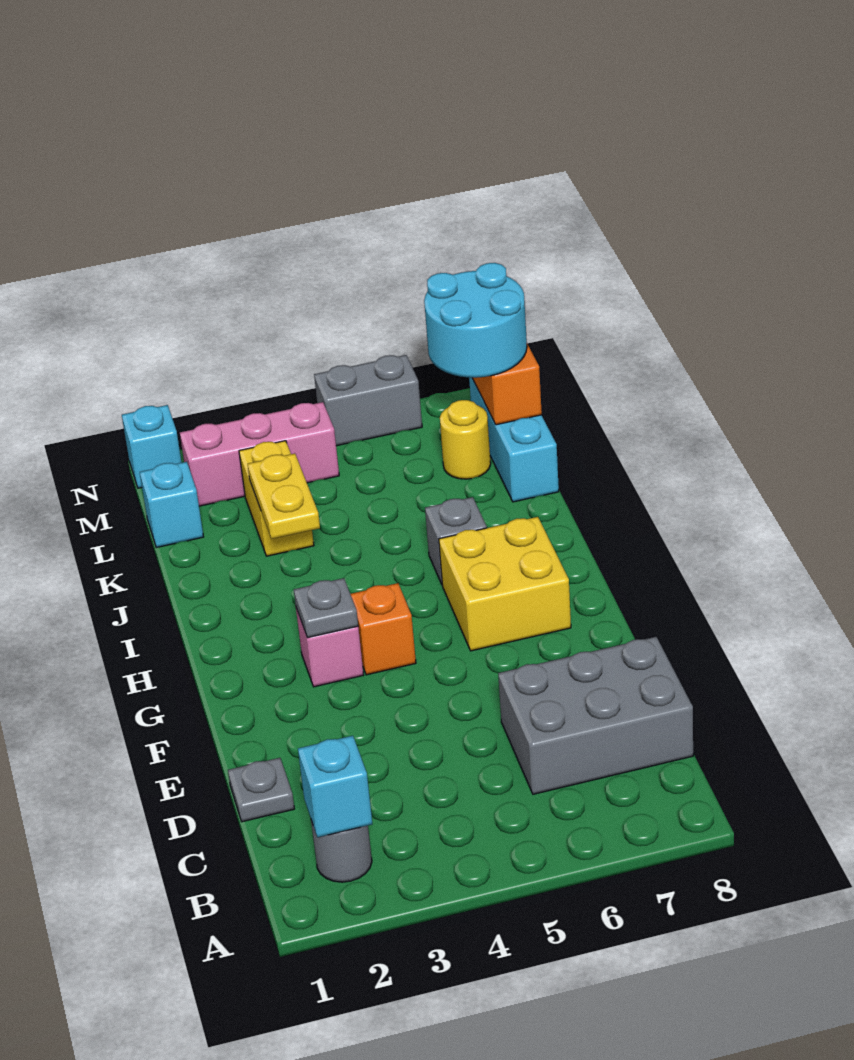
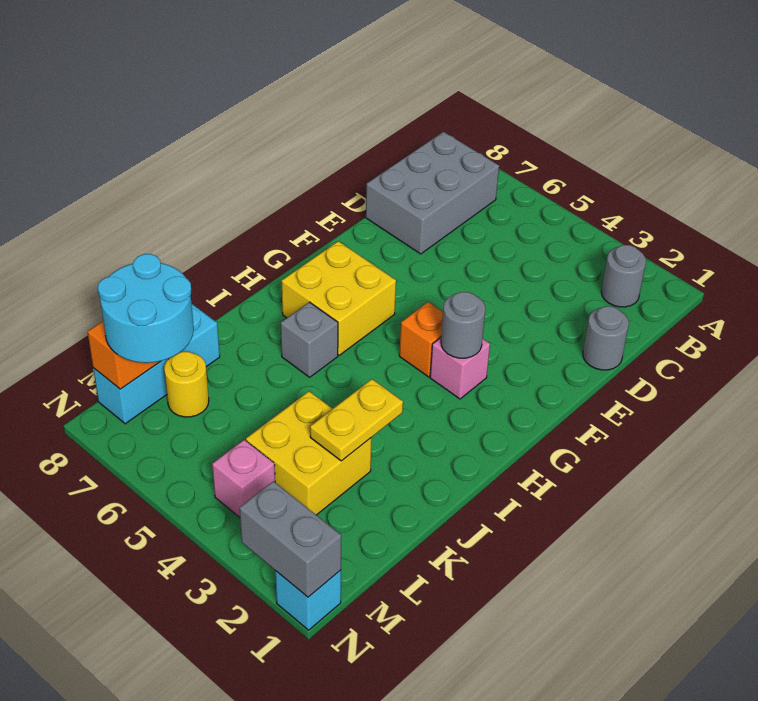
cyan 1x1 brick [298,736,372,837] -> none
grey 2x3 brick [498,637,693,794] -> grey 2x3 brick turned to [366,132,499,254]
grey 1x1 plate [228,758,294,822] -> grey 1x1 round brick [583,306,629,370]
grey 1x1 plate [294,578,358,638] -> grey 1x1 round brick [441,292,485,358]
yellow 1x2 brick [239,441,314,556] -> yellow 2x2 brick [246,391,371,515]
cyan 1x1 brick [140,462,203,548] -> none
pink 1x3 brick [180,402,339,506] -> pink 1x1 brick [212,440,275,517]
grey 1x2 brick [314,355,422,446] -> grey 1x2 brick moved to [239,481,341,597]

